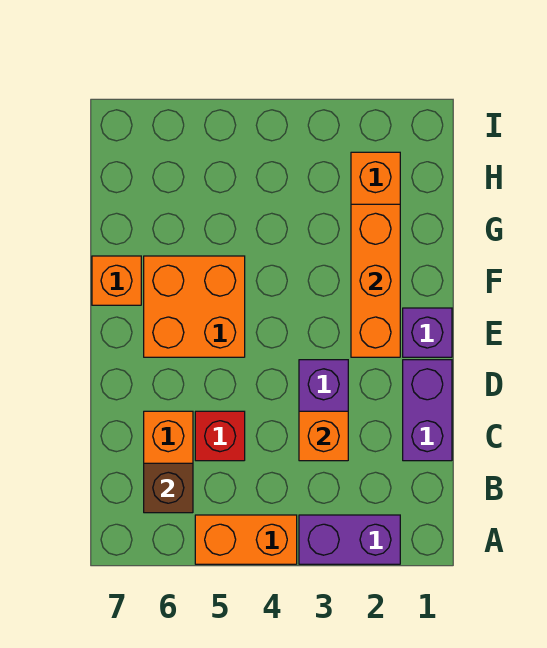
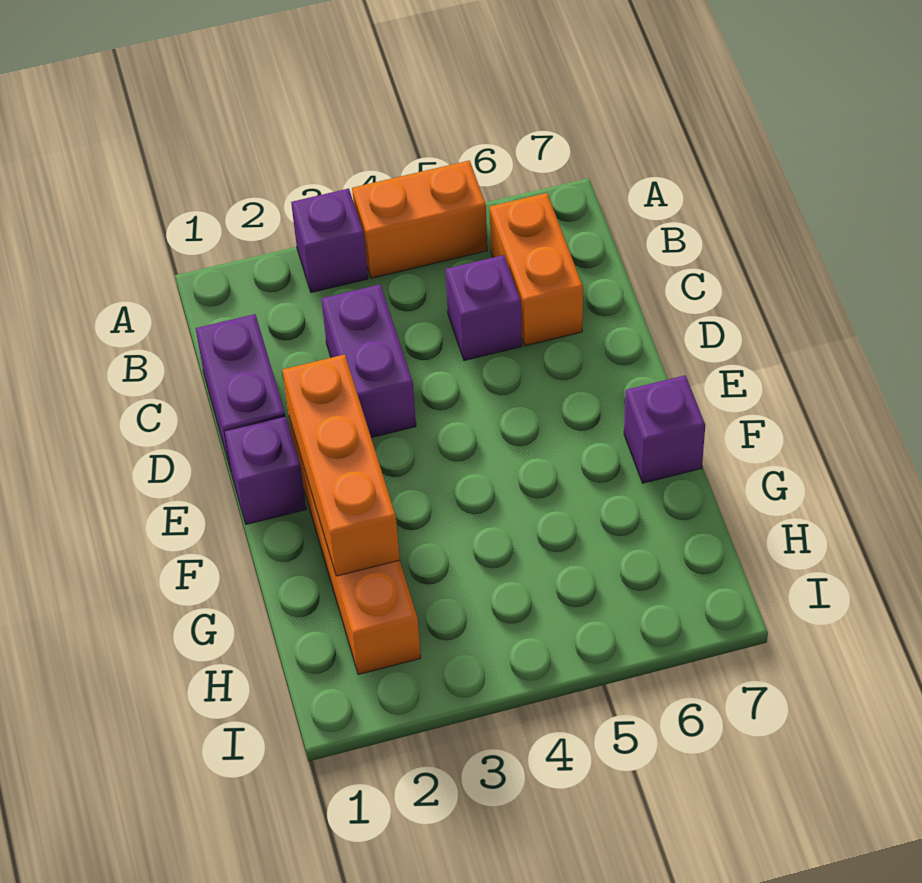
purple 1x2 brick [299,515,400,564] -> purple 1x1 brick [291,189,368,292]
brown 1x1 brick [144,463,193,513] -> none
orange 1x1 brick [299,411,348,461] -> none
red 1x1 brick [195,411,245,461] -> purple 1x1 brick [446,255,522,361]
orange 2x2 brick [144,256,245,357] -> none
orange 1x1 brick [92,256,141,305] -> purple 1x1 brick [624,375,705,483]

